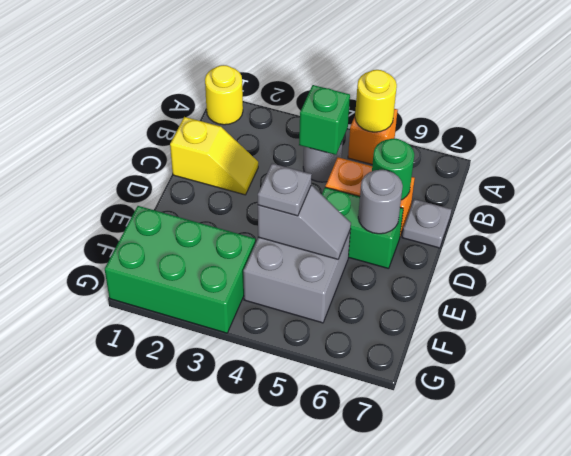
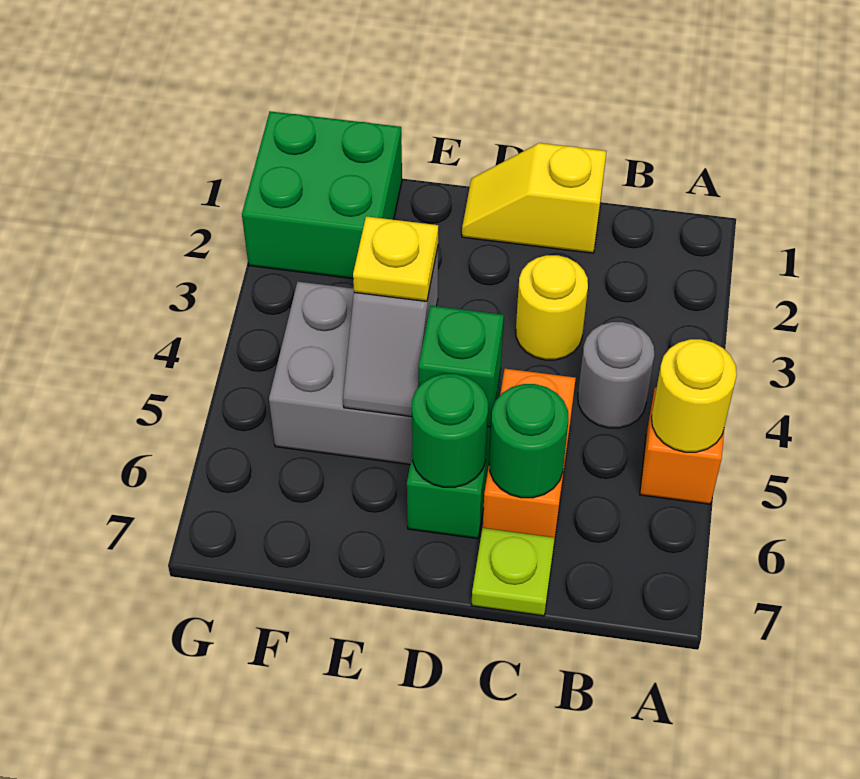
yellow 1x1 round brick [205,65,243,125] -> yellow 1x1 round brick moved to [516,255,588,360]
green 1x1 brick [299,85,350,155] -> green 1x1 brick moved to [419,306,504,427]
yellow 1x2 slope [170,117,258,195] -> yellow 1x2 slope turned to [462,143,606,253]
grey 1x1 plate [402,199,451,248] -> lime 1x1 plate [472,528,555,616]
grey 1x1 round brick [358,170,403,234] -> green 1x1 round brick [412,374,488,487]
grey 1x1 plate [258,164,312,216] -> yellow 1x1 plate [353,216,438,301]
green 2x3 brick [105,206,255,333] -> green 2x2 brick [242,111,402,279]

